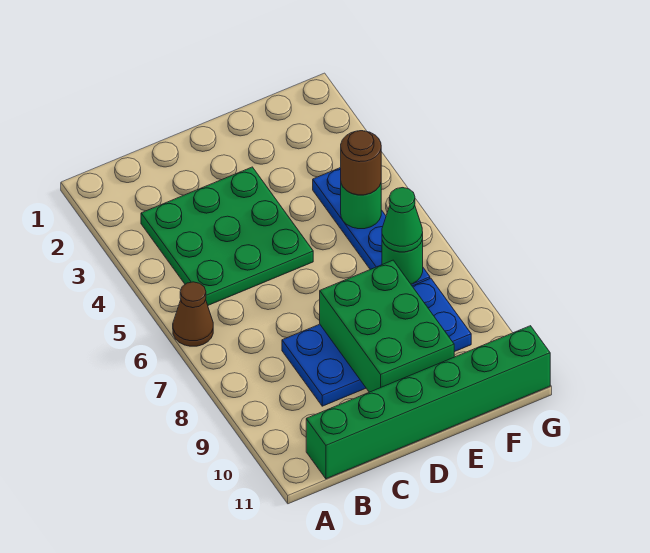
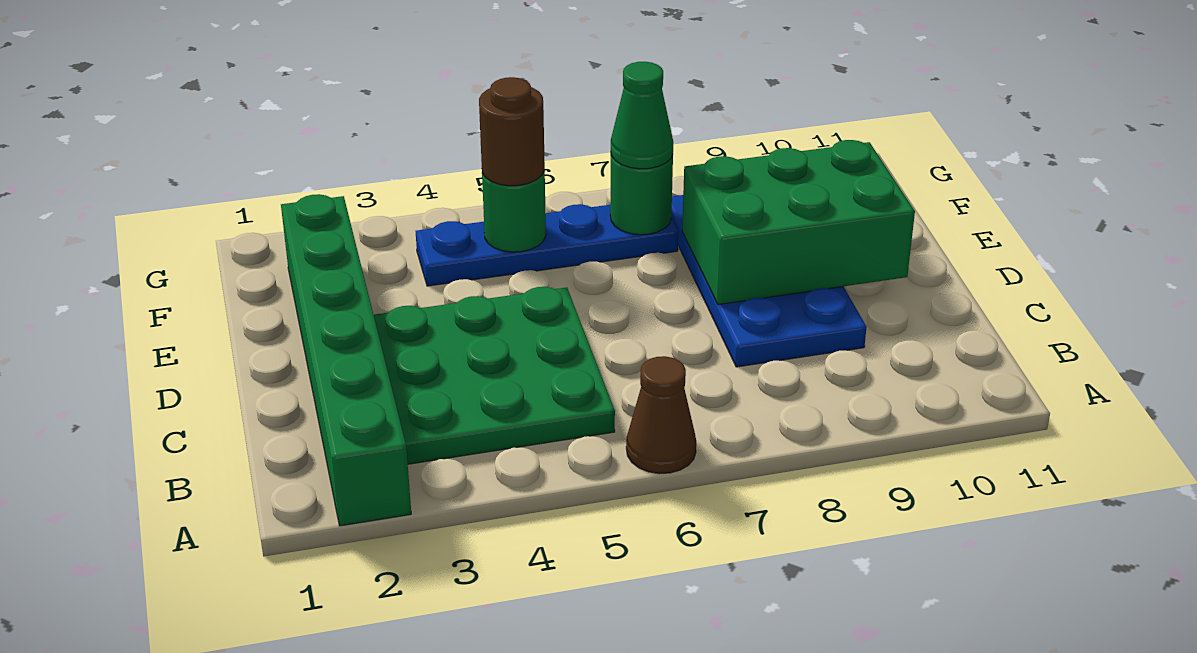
green 1x6 brick [306,326,550,479] -> green 1x6 brick moved to [281,194,411,526]

